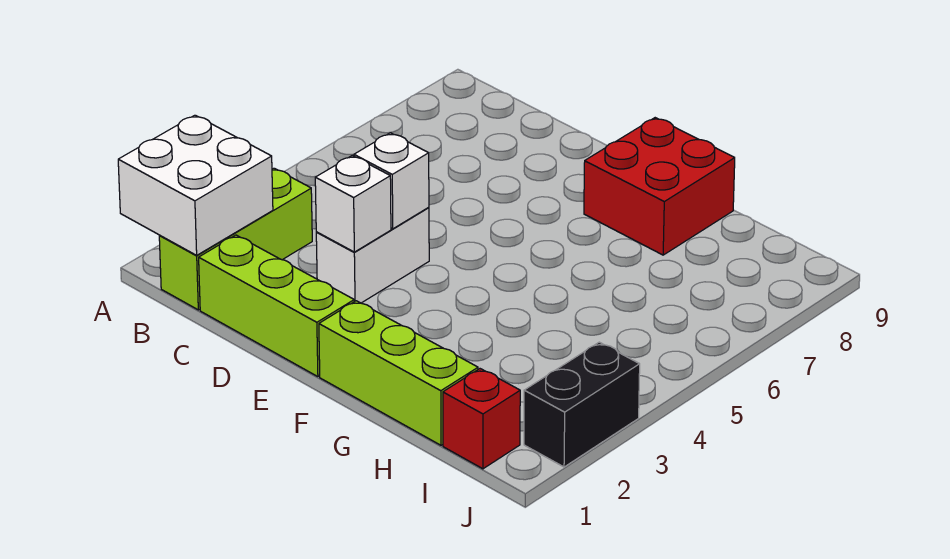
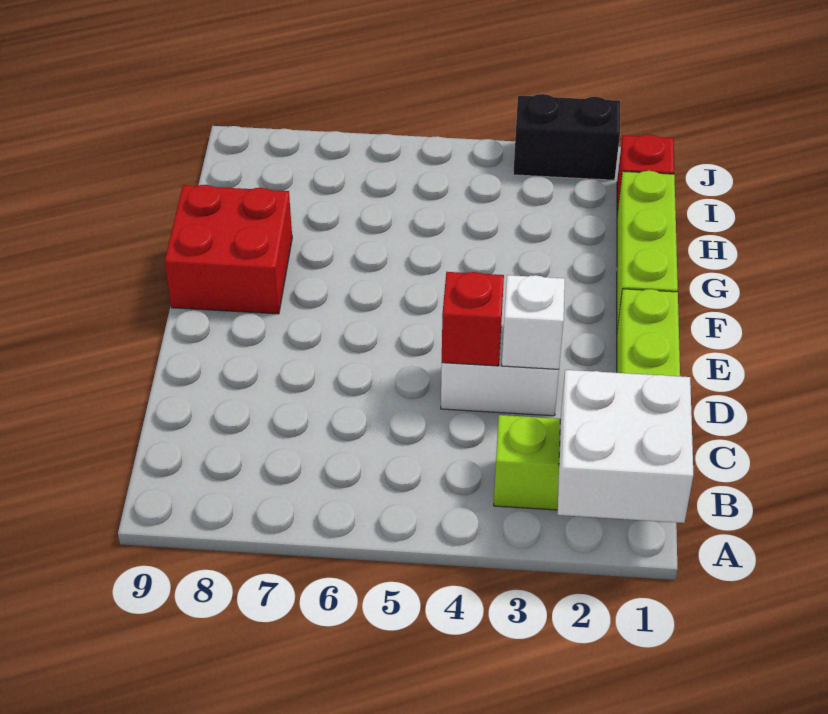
white 1x1 brick [354,133,429,229] -> red 1x1 brick [442,272,504,366]

